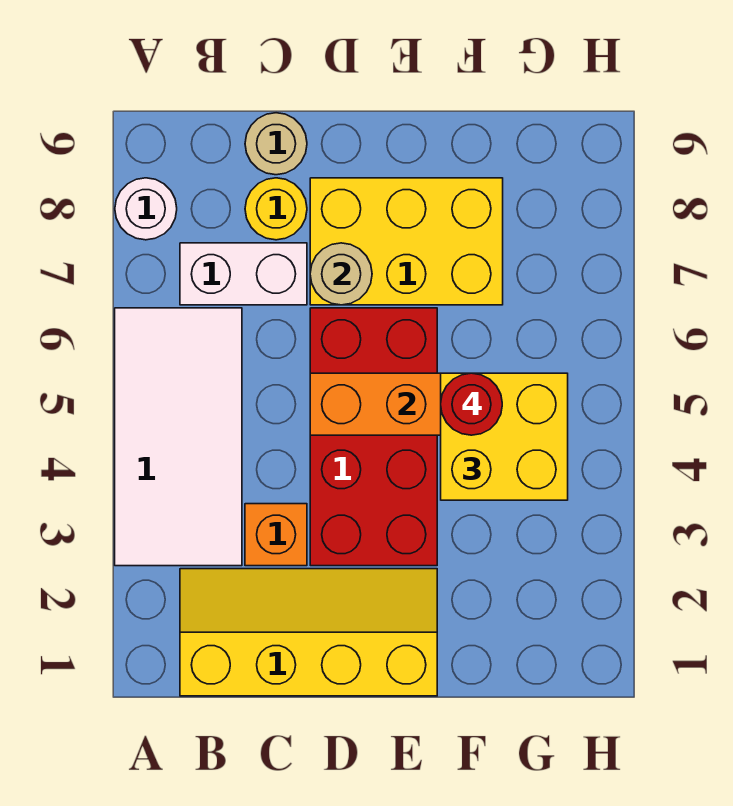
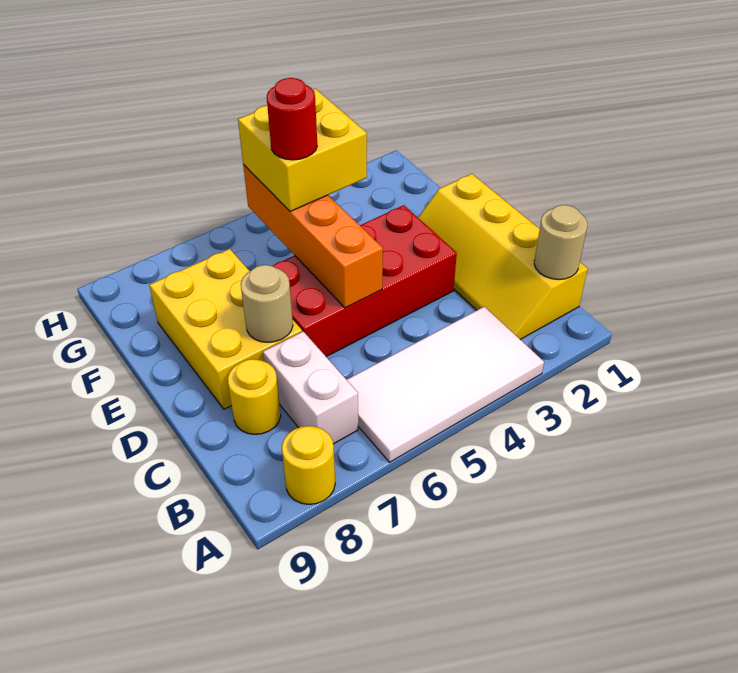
white 1x1 round brick [115,178,177,240] -> yellow 1x1 round brick [282,426,335,504]
orange 1x1 brick [245,504,307,566] -> none
tan 1x1 round brick [245,113,307,175] -> tan 1x1 round brick moved to [534,205,587,280]

